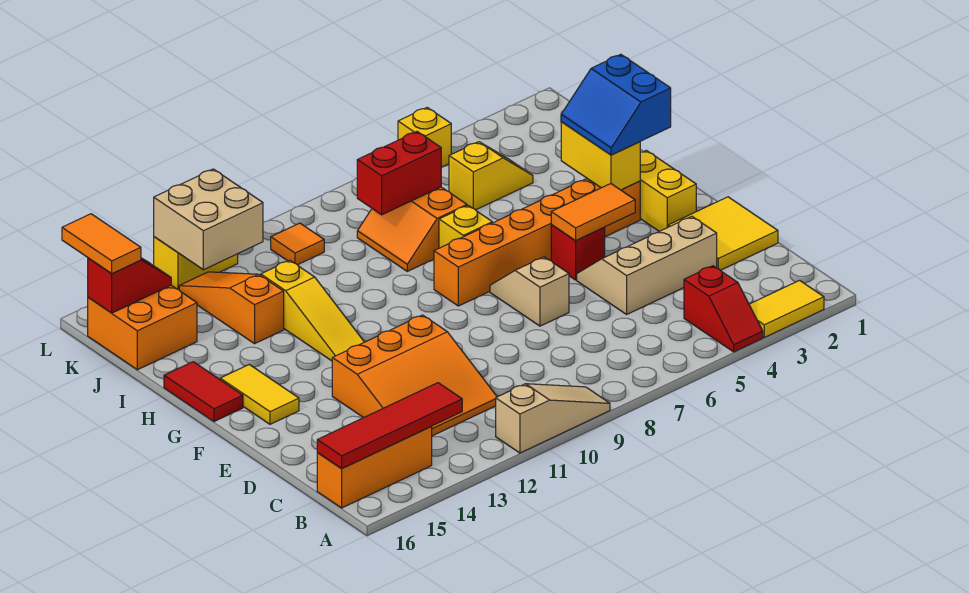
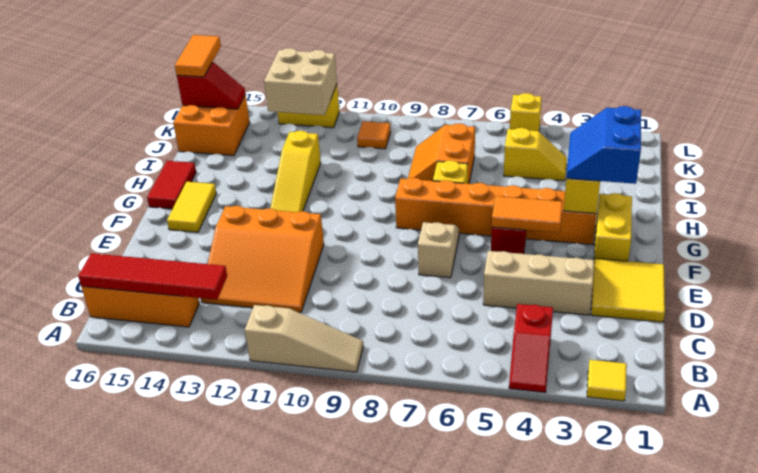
yellow 1x2 tile [749,280,824,337] -> yellow 1x1 tile [587,360,627,401]
orange 1x3 slope [179,272,284,344] -> none
red 1x2 brick [357,132,442,215] -> none

